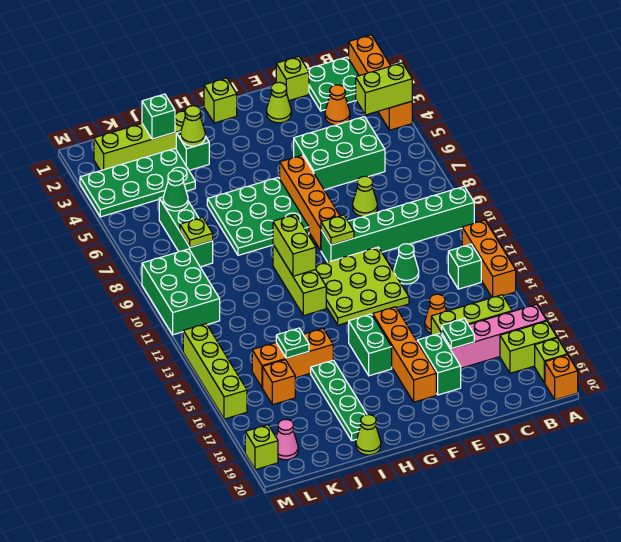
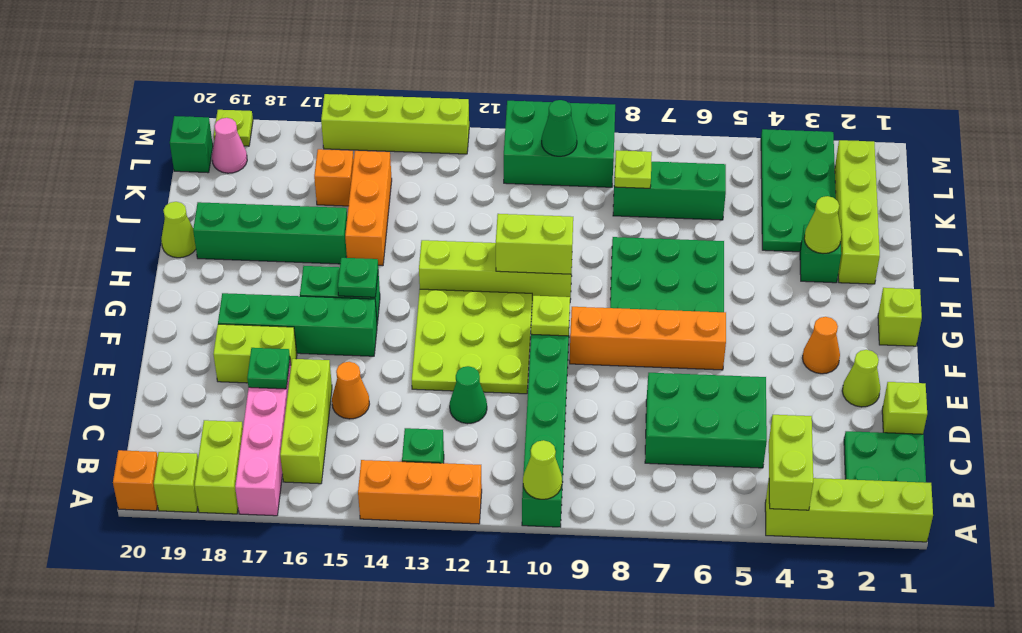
orange 1x4 brick [349,35,412,130] -> lime 1x4 brick [765,478,933,542]
orange 1x1 cone [325,85,350,125] -> orange 1x1 cone moved to [803,317,840,374]
green 2x3 brick [294,117,385,190] -> green 2x3 brick turned to [645,373,767,468]
lime 1x1 cone [353,176,377,217] -> lime 1x1 cone moved to [523,440,562,499]
green 1x2 brick [417,333,461,395] -> lime 1x2 brick [213,324,297,383]
orange 1x4 brick [373,307,436,402] -> green 1x4 brick [218,293,377,356]
lime 1x3 brick [273,245,326,316] -> lime 1x4 brick [419,240,572,301]
green 1x4 plate [311,360,367,441] -> green 1x4 brick [193,202,347,264]
green 1x1 brick [142,94,175,139] -> green 1x1 brick moved to [170,116,213,173]
green 1x1 plate [276,328,309,358] -> green 1x1 plate moved to [338,258,378,297]
green 1x1 cone [163,171,188,211] -> green 1x1 cone moved to [542,100,577,156]
lime 1x1 brick [245,425,278,470] -> lime 1x1 plate [214,110,253,146]

